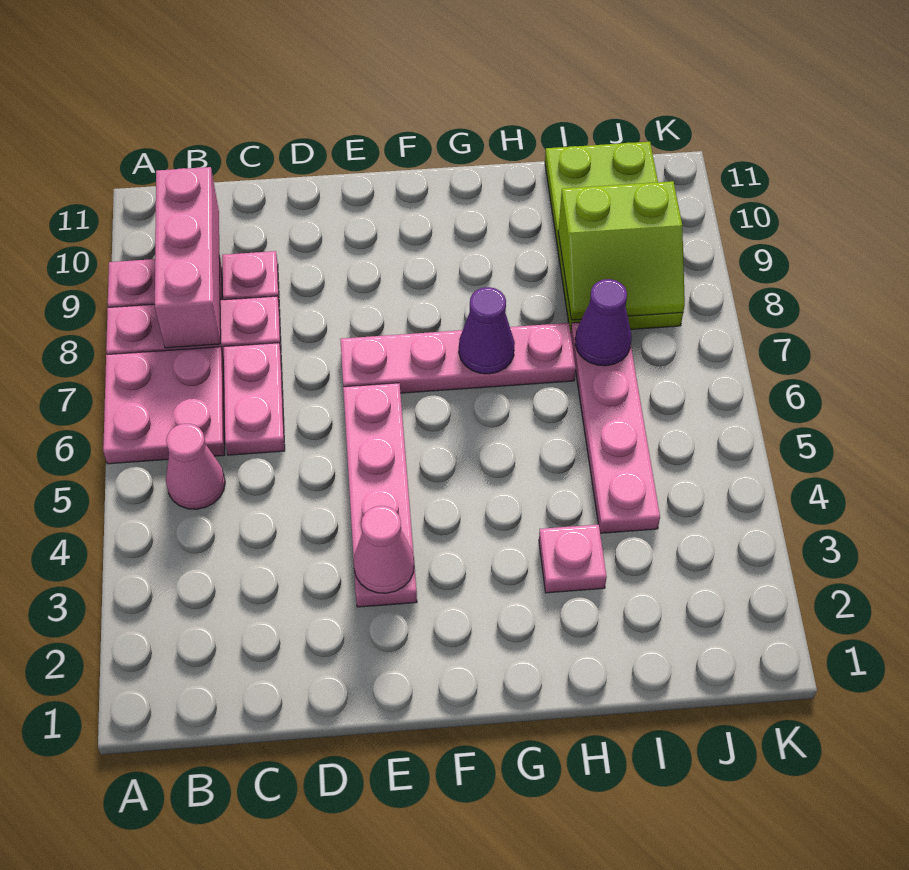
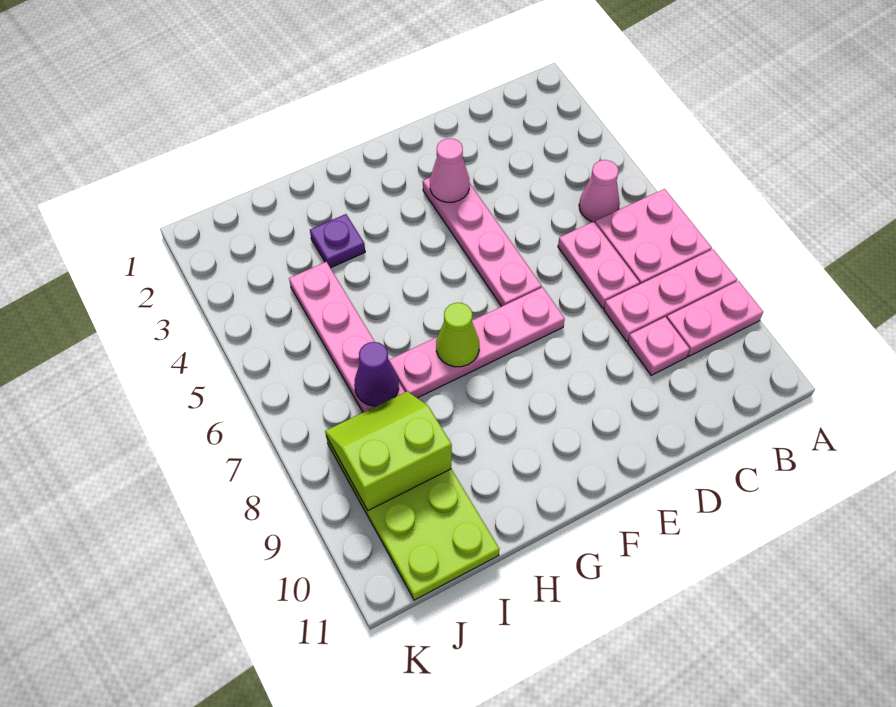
pink 1x3 brick [155,167,221,348] -> none
purple 1x1 cone [459,287,515,374] -> lime 1x1 cone [436,303,479,367]
pink 1x1 plate [539,524,607,593] -> purple 1x1 plate [310,214,365,268]

